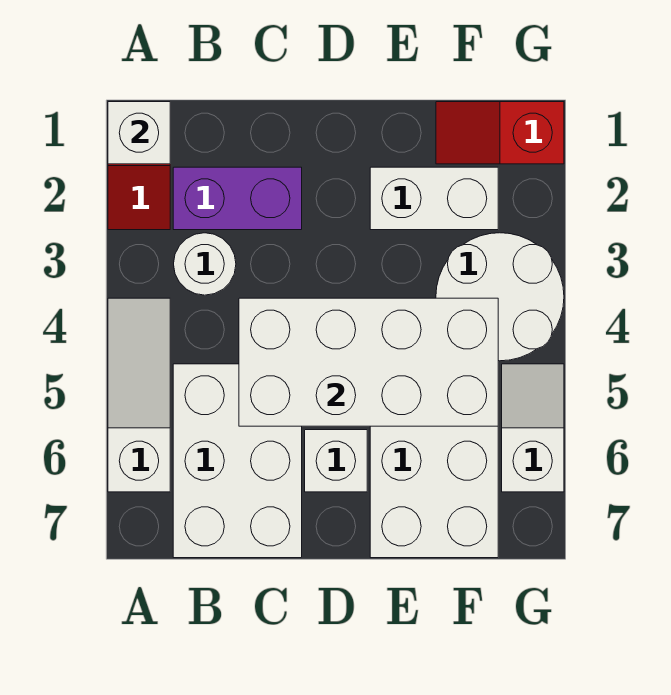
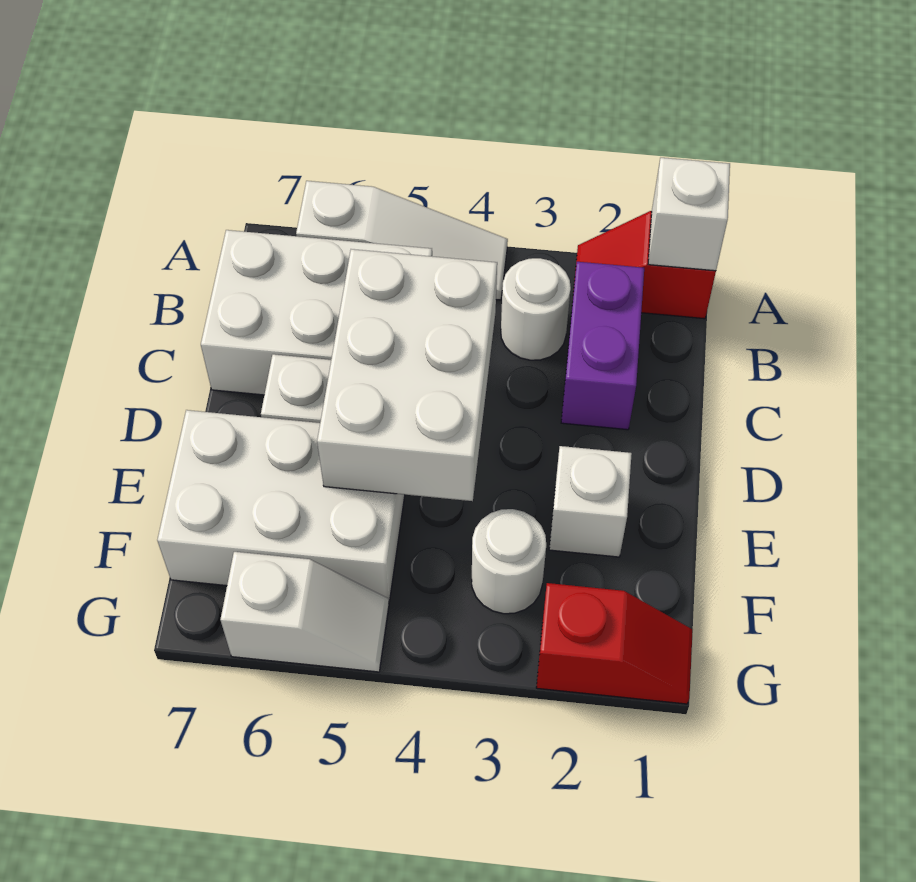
white 2x4 brick [239,298,498,426] -> white 2x3 brick [317,249,497,501]
white 1x2 brick [370,167,498,230] -> white 1x1 brick [549,446,632,557]
red 1x2 slope [436,102,564,164] -> red 1x2 slope turned to [536,583,693,704]
white 2x2 round brick [436,233,564,361] -> white 1x1 round brick [472,509,546,614]

